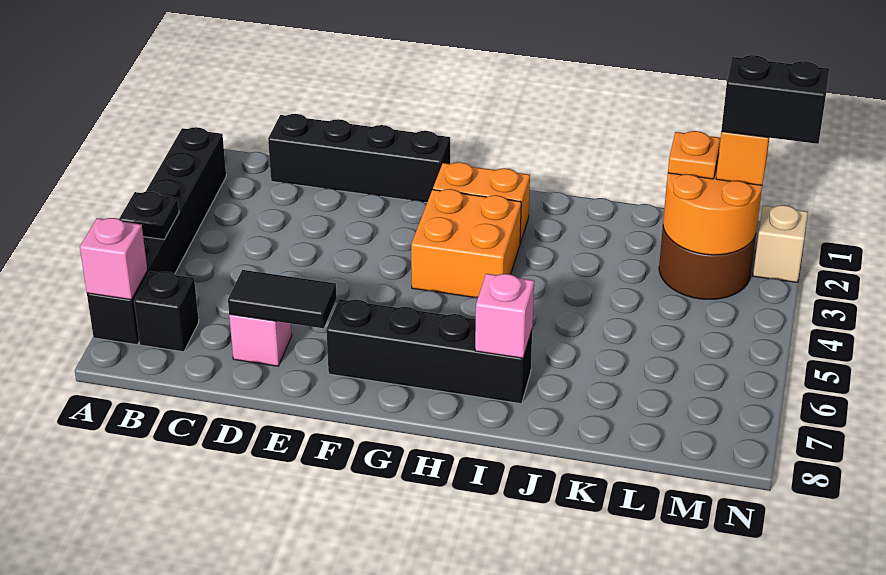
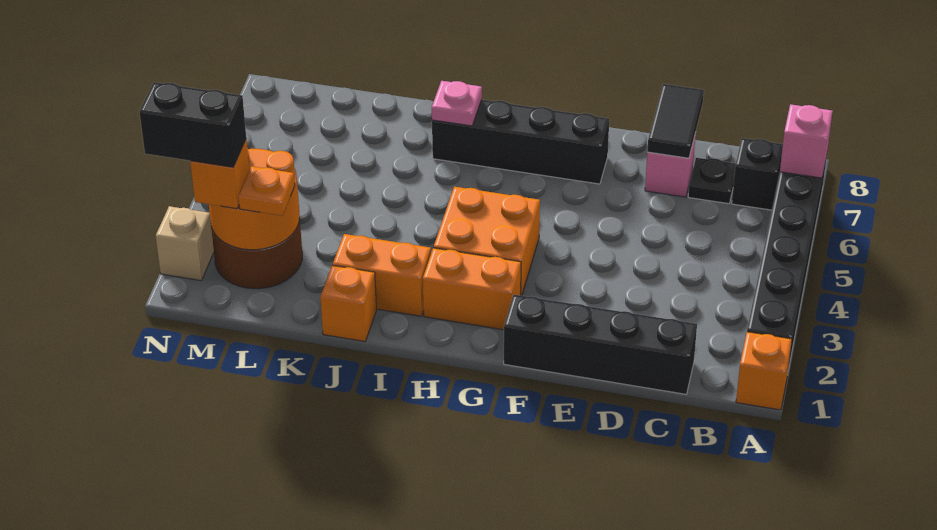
none -> orange 1x1 brick [736,332,792,410]
black 1x1 plate [119,191,179,240] -> black 1x1 plate moved to [688,158,736,204]
black 1x2 tile [228,270,337,328] -> black 1x2 tile turned to [647,84,704,158]
none -> orange 1x2 brick [333,234,431,316]
pink 1x1 brick [475,274,534,358] -> pink 1x1 plate [432,81,482,126]
none -> orange 1x1 brick [320,265,376,341]

